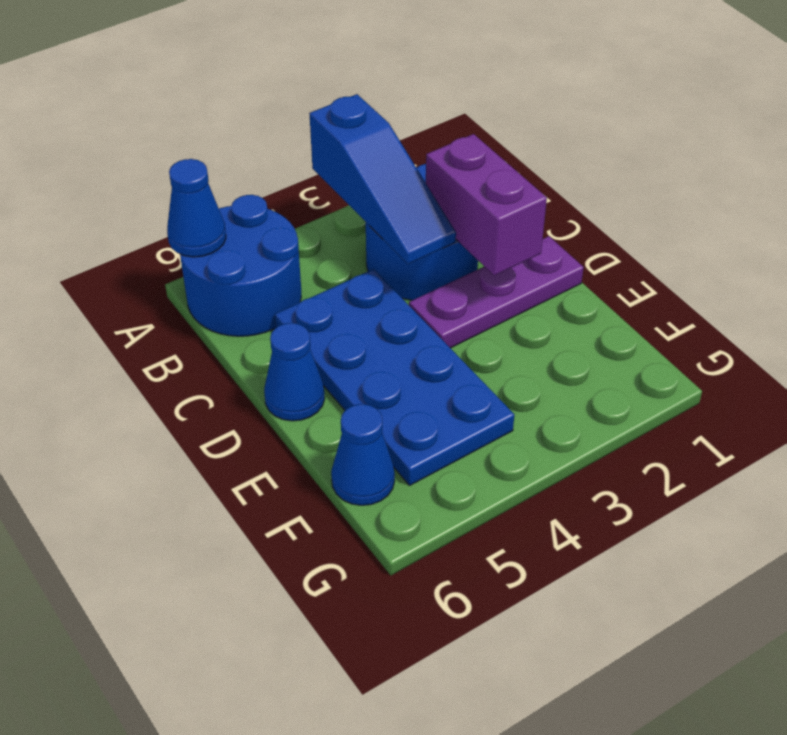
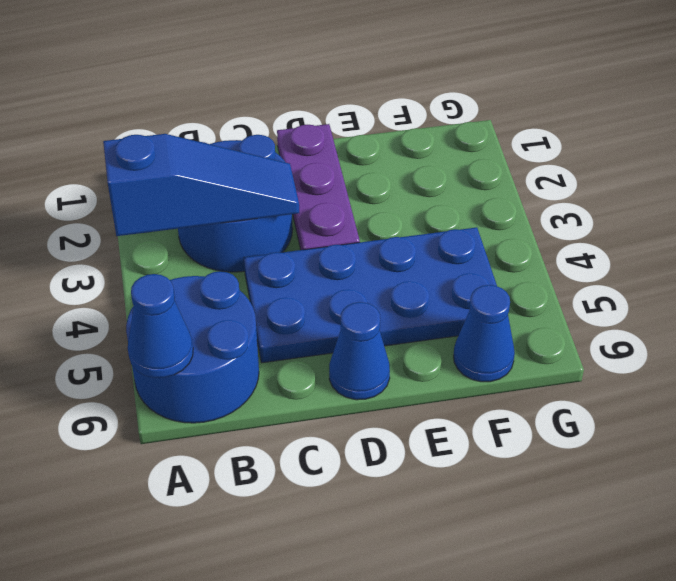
purple 1x2 brick [426,134,547,276] -> none

